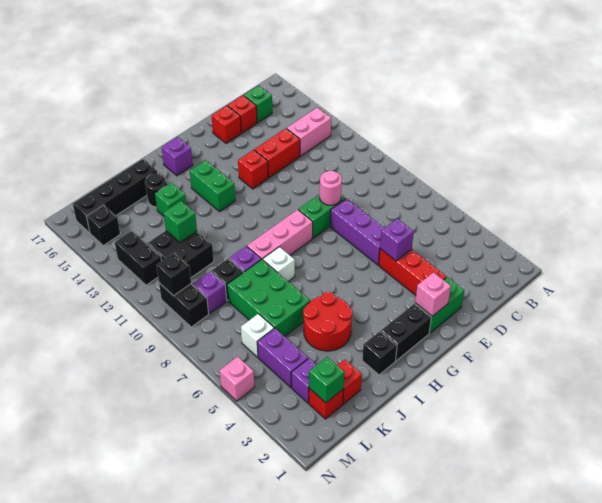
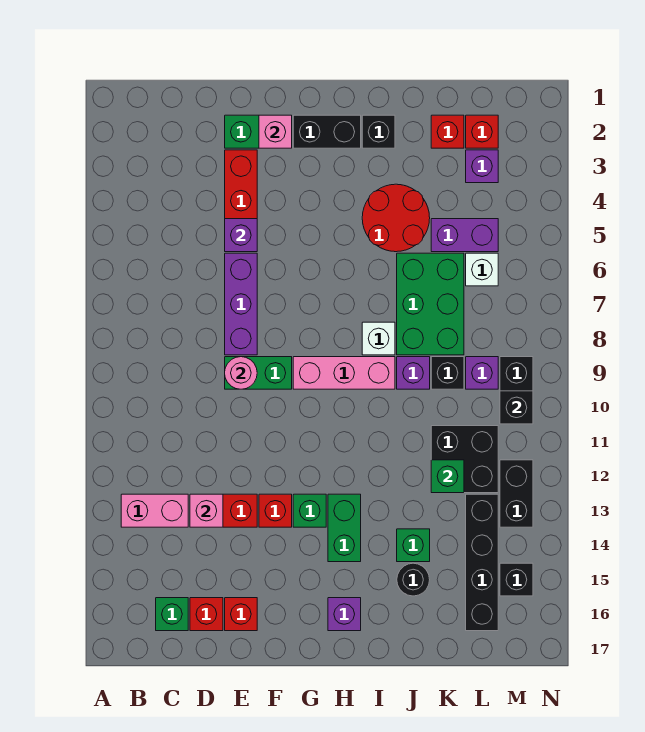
black 1x4 brick [73,159,157,233] -> black 1x4 brick turned to [466,494,498,631]
green 1x1 brick [309,357,344,403] -> green 1x1 brick moved to [293,494,326,527]
purple 1x2 brick [257,328,308,387] -> purple 1x2 brick turned to [431,219,498,252]
pink 1x1 brick [219,357,255,401] -> pink 1x1 brick moved to [190,494,223,527]

